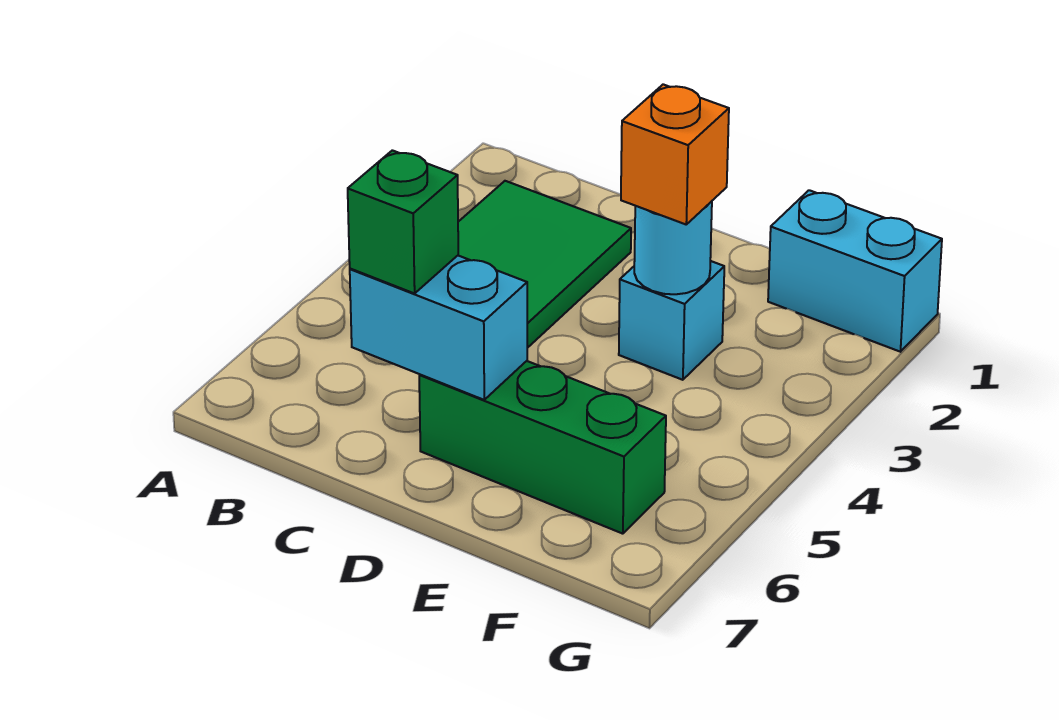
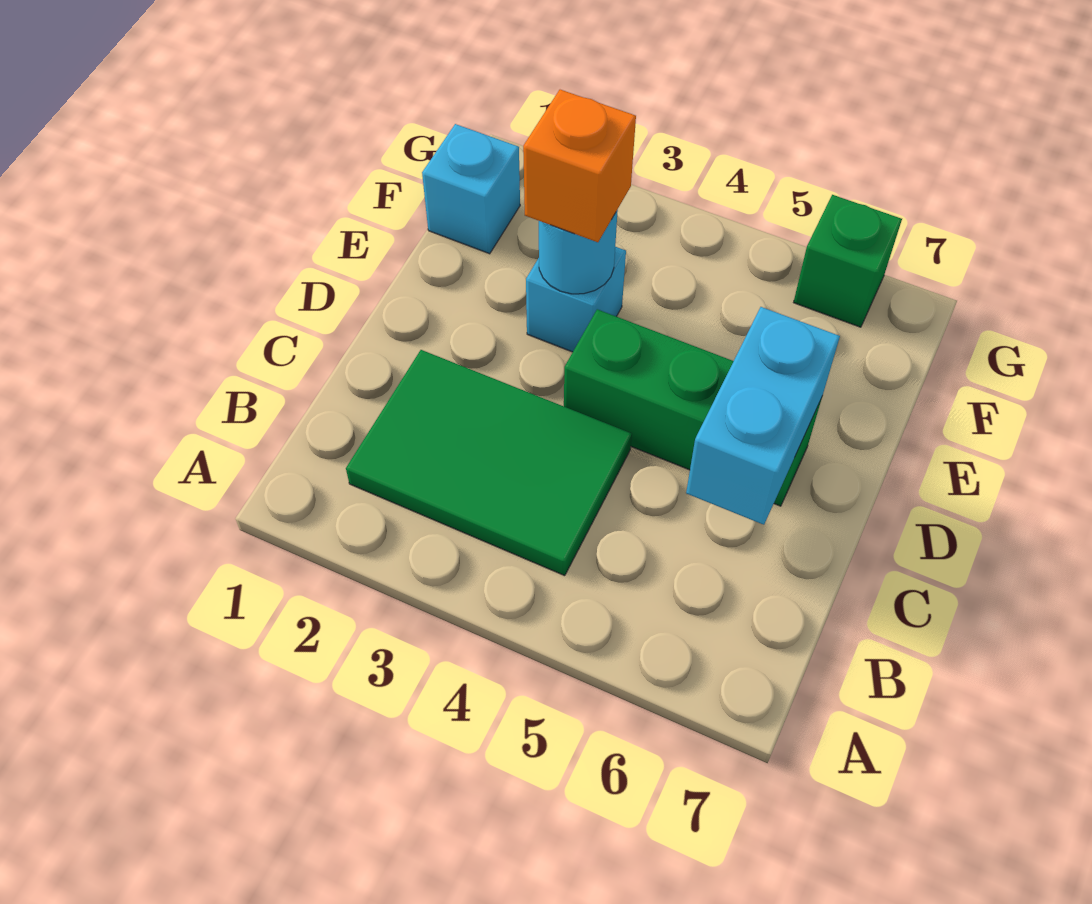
green 1x1 brick [348,150,458,294] -> green 1x1 brick moved to [794,195,902,327]
green 1x3 brick [419,361,666,534] -> green 1x3 brick turned to [564,309,822,506]
cyan 1x2 brick [768,190,942,352] -> cyan 1x1 brick [422,124,520,254]

